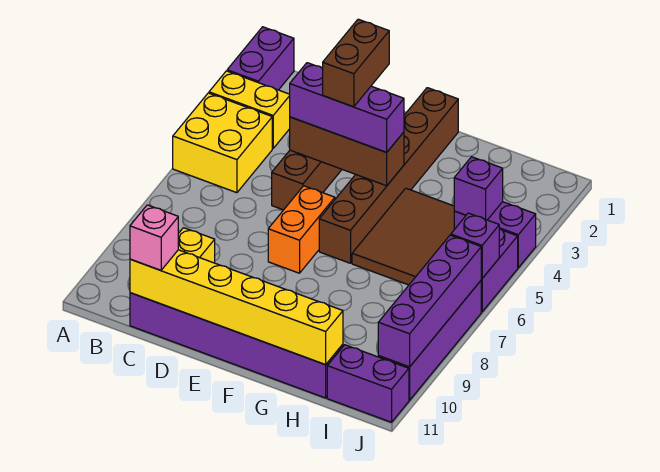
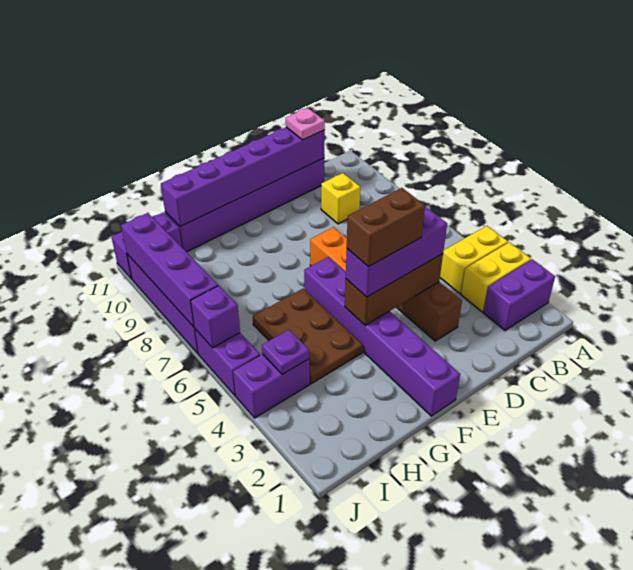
purple 1x2 brick [227,27,294,90] -> purple 1x2 brick turned to [483,259,555,331]
yellow 2x2 brick [173,93,272,193] -> yellow 1x2 brick [440,226,508,294]
yellow 1x6 brick [130,250,343,365] -> purple 1x6 brick [161,127,325,227]
pink 1x1 brick [130,205,178,270] -> pink 1x1 plate [286,108,325,140]
brown 1x2 brick [323,19,389,107] -> brown 1x2 brick turned to [347,188,425,267]
brown 1x6 brick [319,88,458,263] -> purple 1x6 brick [304,257,460,416]
brown 2x3 tile [352,188,454,285] -> brown 2x3 plate [253,289,363,384]
purple 1x1 brick [454,157,503,220] -> purple 1x1 plate [262,330,309,375]

